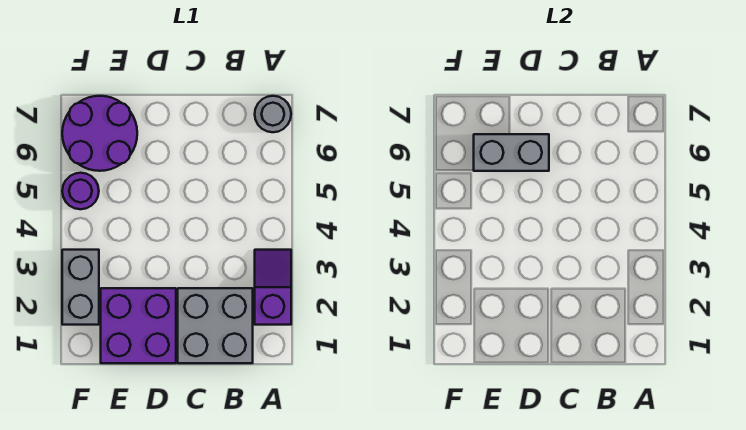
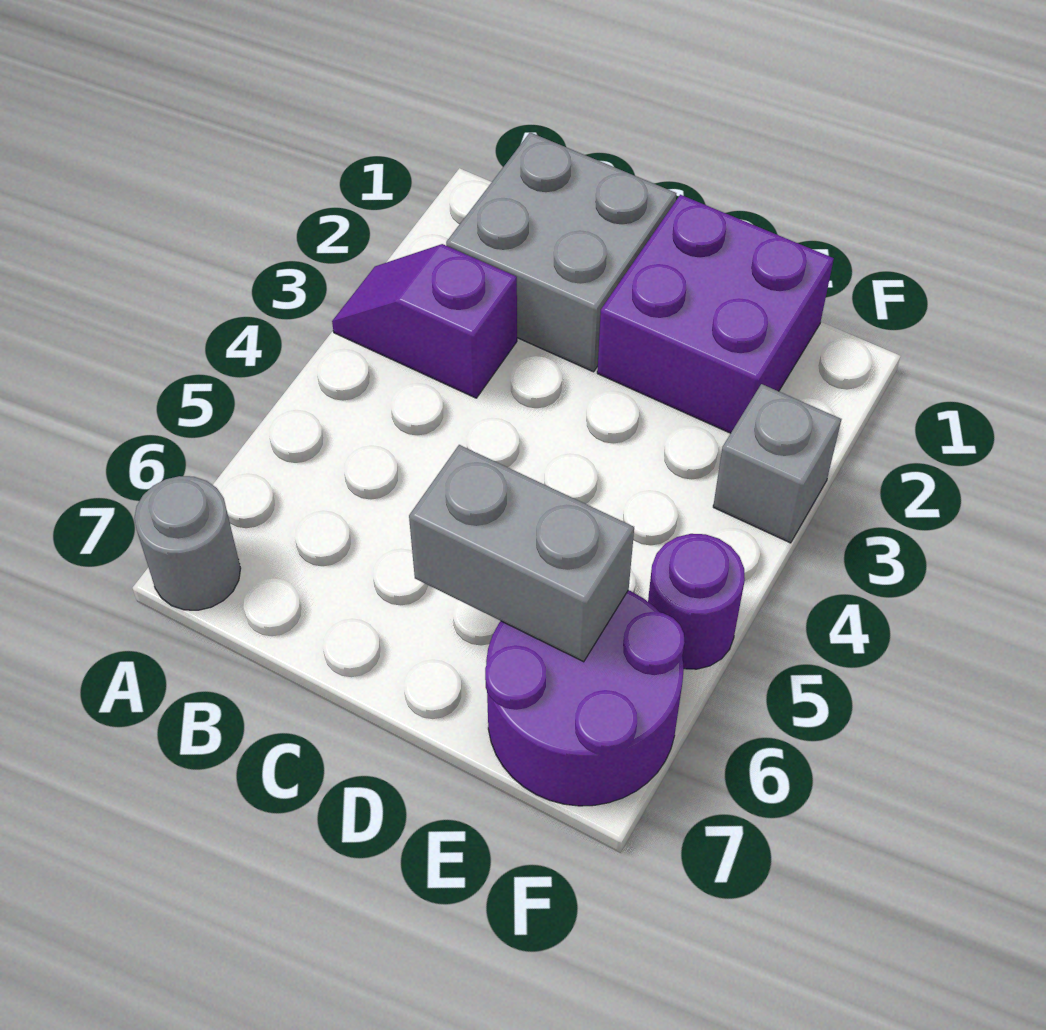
purple 1x2 slope [255,250,291,325] -> purple 1x2 slope turned to [332,244,517,398]
grey 1x2 brick [62,250,99,325] -> grey 1x1 brick [713,384,841,543]

